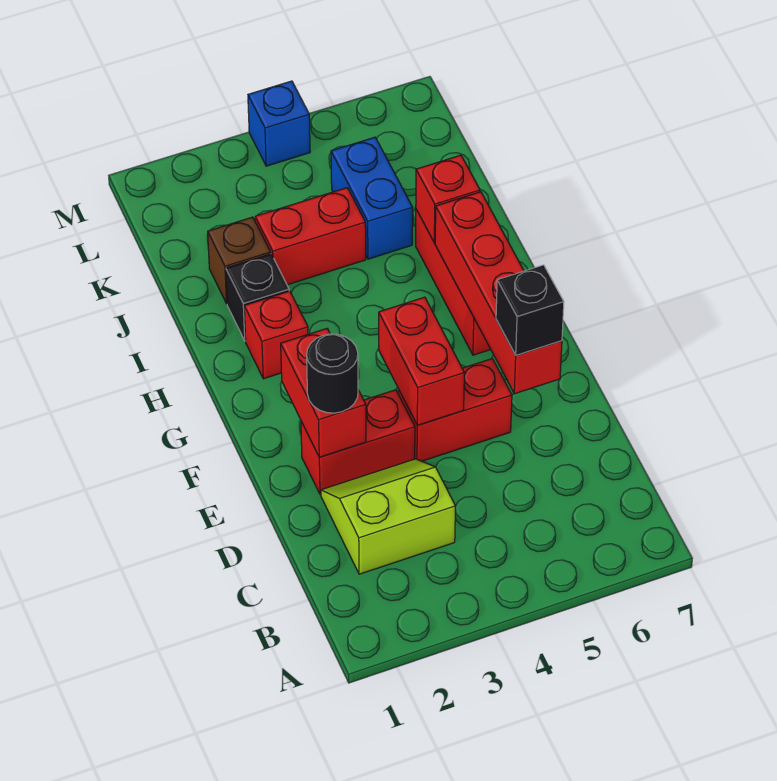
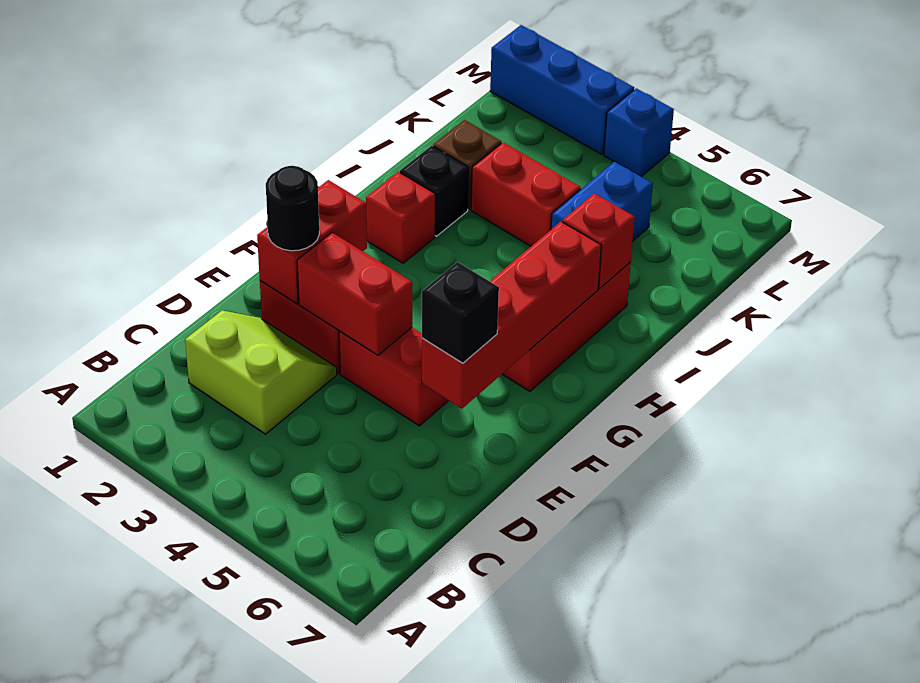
red 1x2 brick [379,297,464,425] -> red 1x2 brick turned to [297,233,412,355]
none -> blue 1x3 brick [490,25,634,154]

